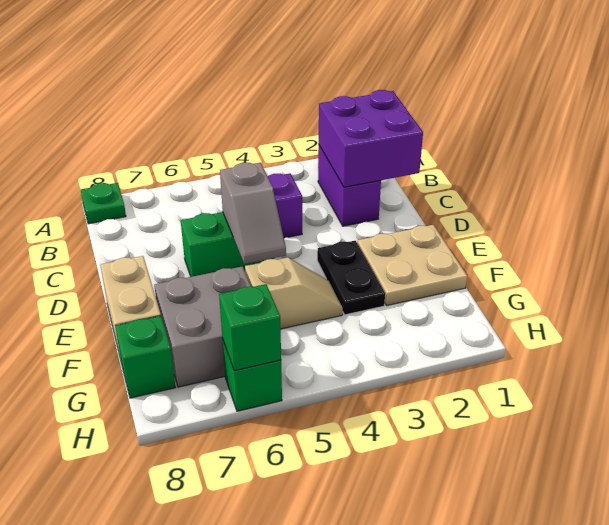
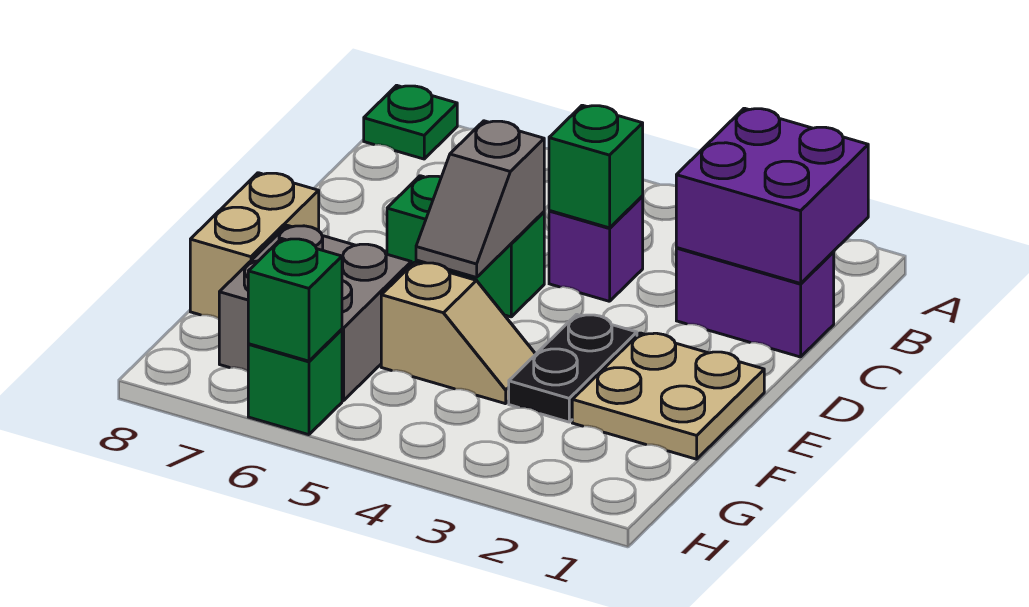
purple 1x2 brick [318,146,381,226] -> purple 1x2 brick turned to [676,248,834,357]
green 1x1 brick [115,316,176,398] -> green 1x1 brick moved to [549,105,643,228]

